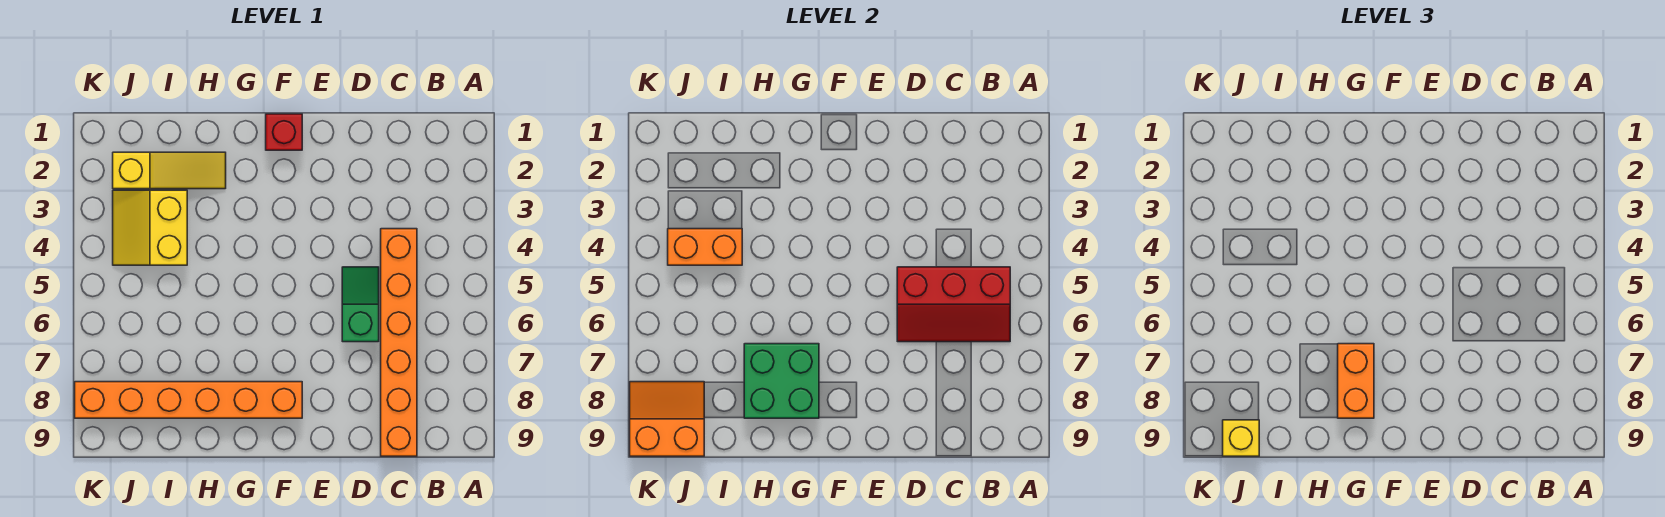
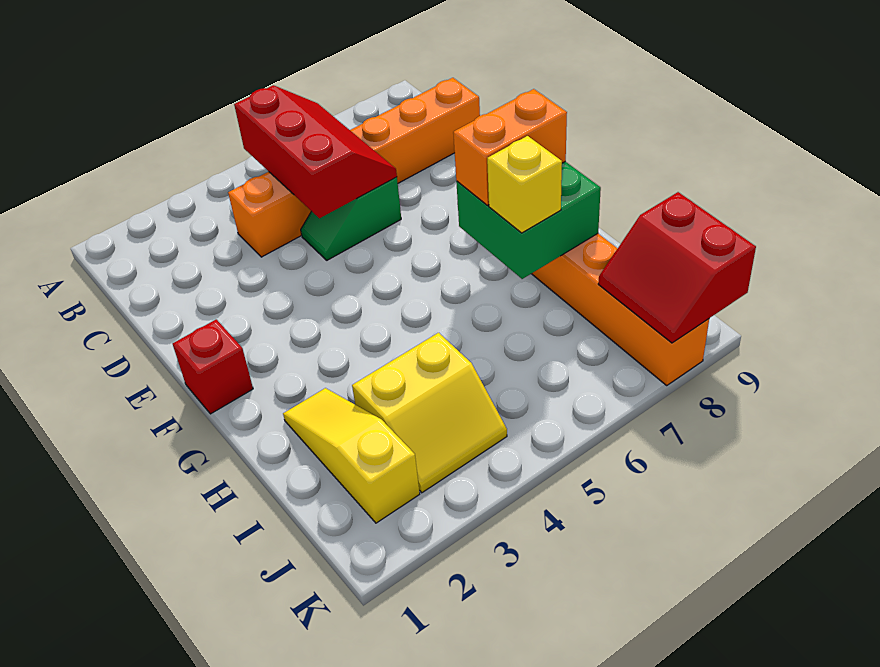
orange 1x2 brick [668,229,742,265] -> none
orange 2x2 slope [630,382,704,456] -> red 2x2 slope [598,192,756,343]
yellow 1x1 brick [1223,420,1259,456] -> yellow 1x1 brick moved to [487,136,562,233]

